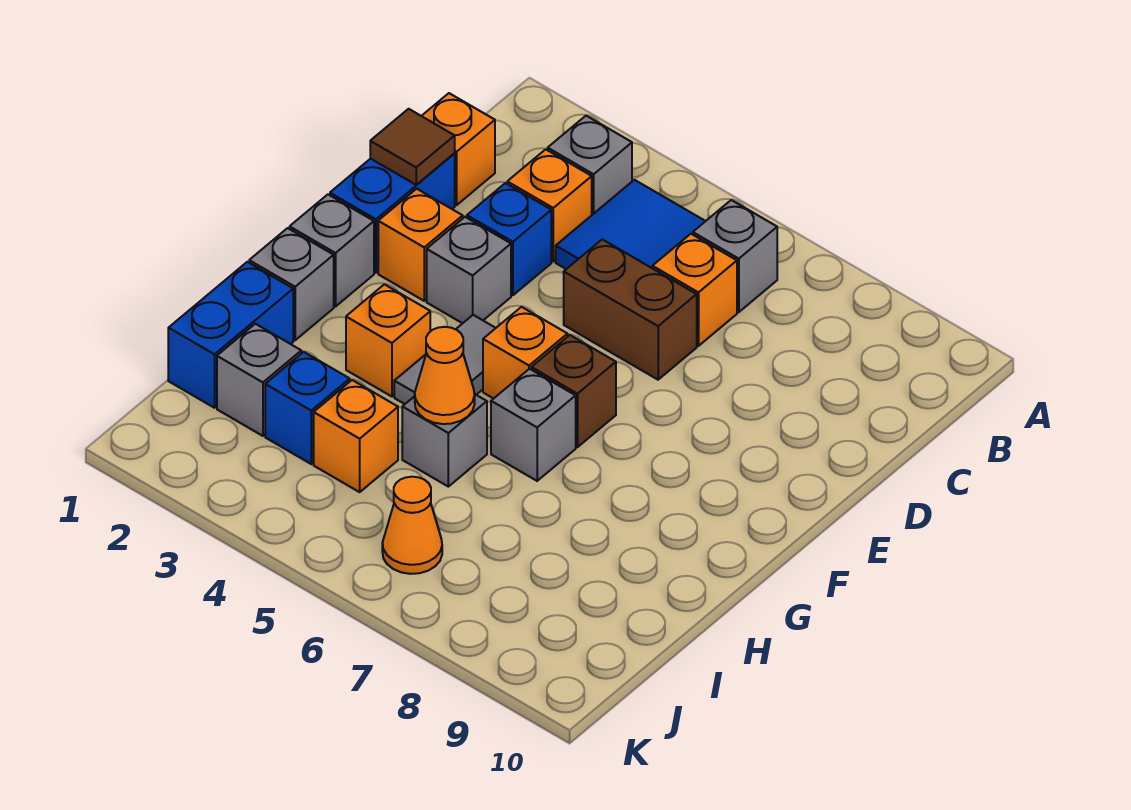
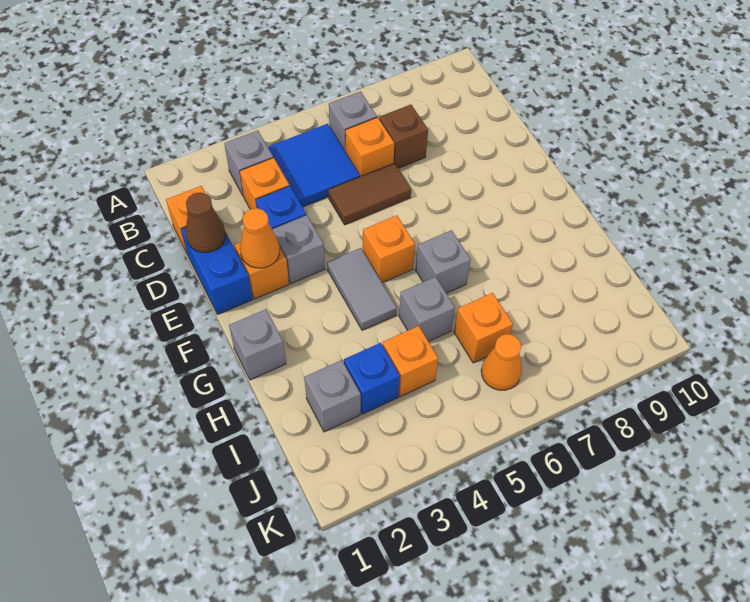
brown 1x1 tile [370,109,455,185] -> brown 1x1 cone [186,192,226,252]
brown 1x2 brick [564,239,697,380] -> brown 1x2 tile [328,163,411,225]
grey 1x1 brick [290,195,374,307] -> none
brown 1x1 brick [531,335,616,447] -> brown 1x1 brick moved to [379,105,428,168]
orange 1x1 brick [346,284,430,396] -> orange 1x1 brick moved to [454,293,513,363]
blue 1x2 brick [168,262,293,408] -> none
orange 1x1 cone [415,327,475,424] -> orange 1x1 cone moved to [240,208,280,268]

